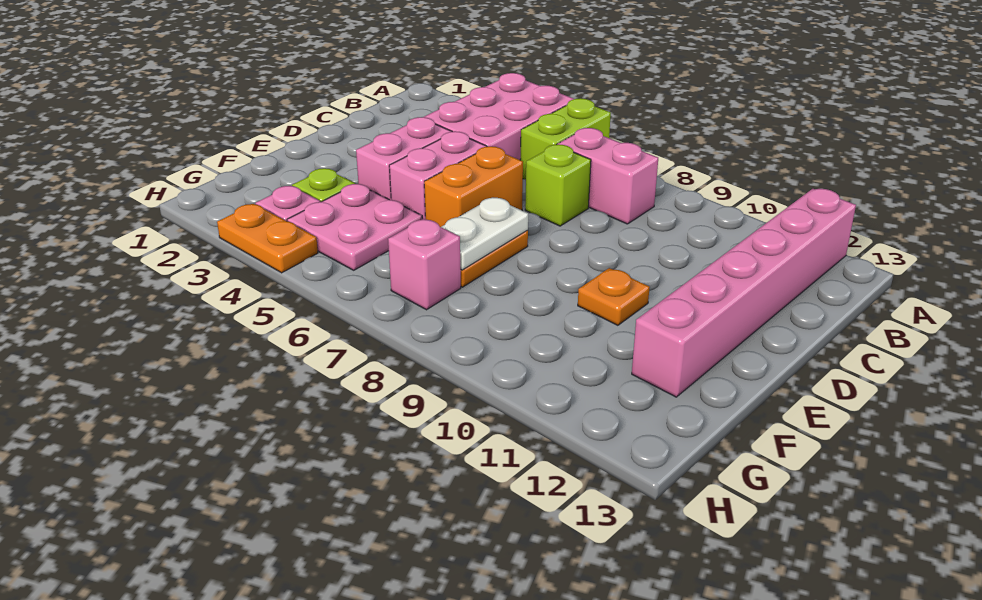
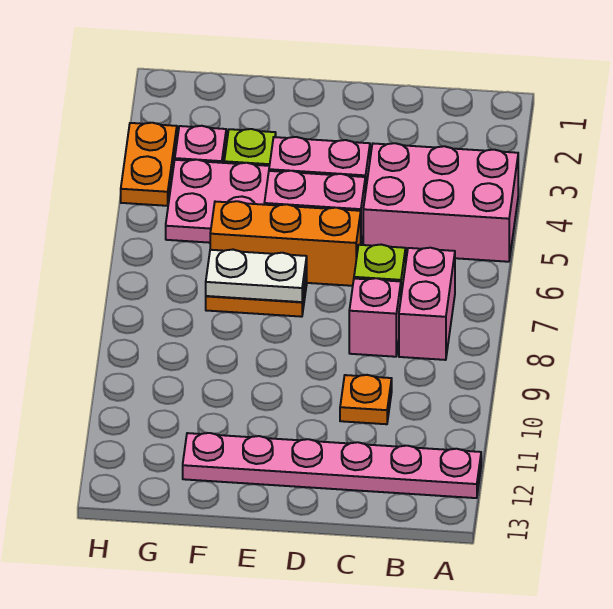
lime 1x2 brick [520,98,611,179] -> none
pink 1x6 brick [632,189,856,397] -> pink 1x6 plate [183,433,481,498]
orange 1x2 brick [424,146,523,227] -> orange 1x3 brick [210,201,361,286]
orange 1x1 plate [578,268,650,325] -> orange 1x1 plate moved to [340,375,392,424]
pink 1x1 brick [388,219,461,310] -> pink 1x1 brick moved to [349,278,401,357]

